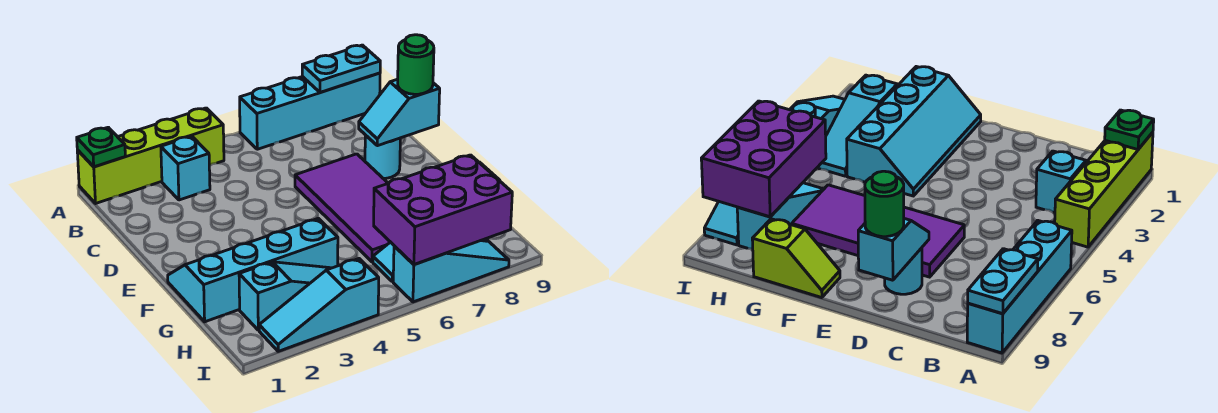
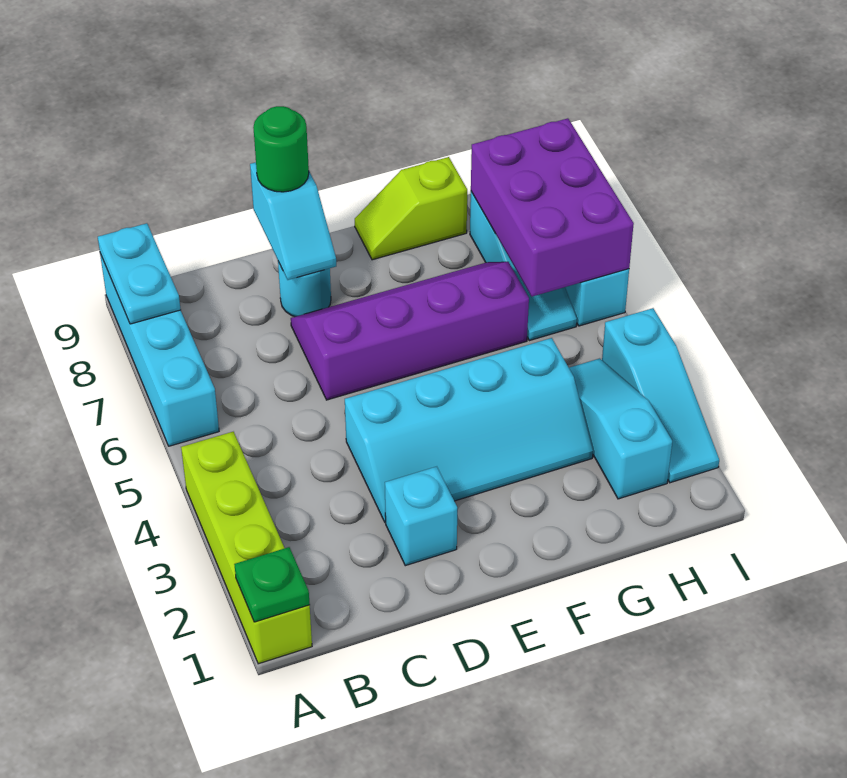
cyan 1x1 brick [161,136,210,200] -> cyan 1x1 brick moved to [385,467,457,566]
purple 2x4 tile [295,154,390,262] -> purple 2x4 slope [291,262,529,400]
cyan 2x4 slope [168,218,338,322] -> cyan 2x4 slope turned to [345,338,593,522]

